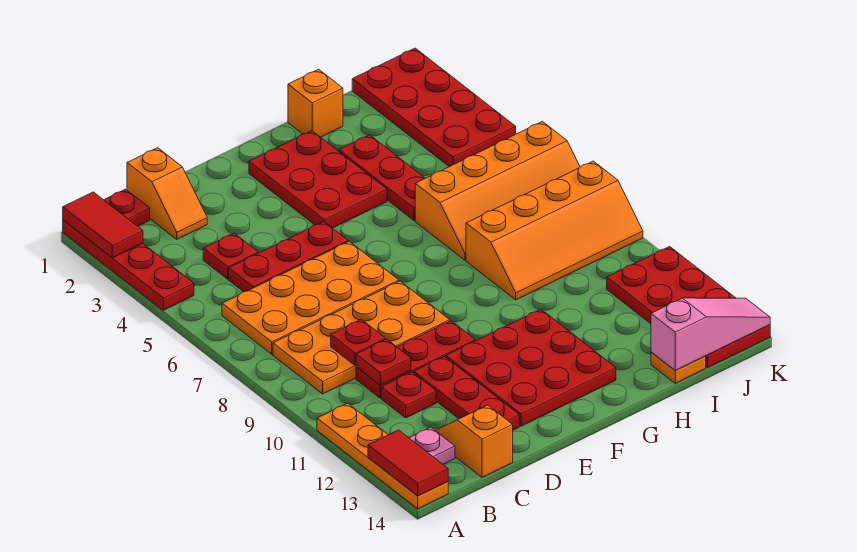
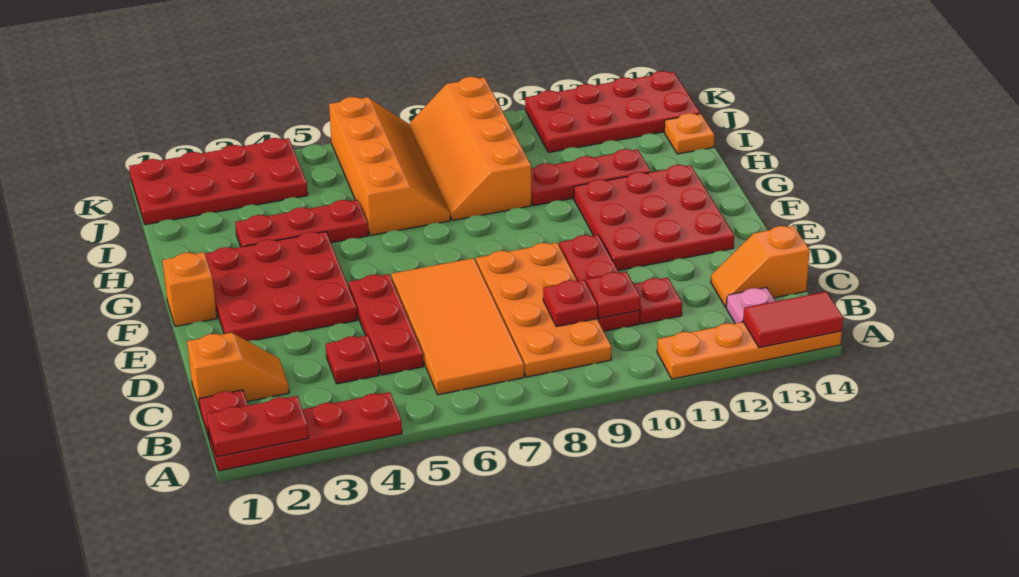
red 1x2 tile [63,192,143,258] -> red 1x2 plate [206,396,309,457]
orange 2x4 plate [222,241,399,354] -> orange 2x4 tile [391,258,524,395]
red 1x3 plate [414,356,519,430] -> red 1x3 plate moved to [531,149,651,206]
red 2x3 plate [249,131,387,228] -> red 3x3 plate [205,232,357,341]
orange 1x1 brick [288,69,343,137] -> orange 1x1 brick moved to [162,252,217,326]
orange 2x4 slope [466,161,643,300] -> orange 2x4 slope turned to [410,77,531,220]
pink 1x3 slope [651,298,770,371] -> none

